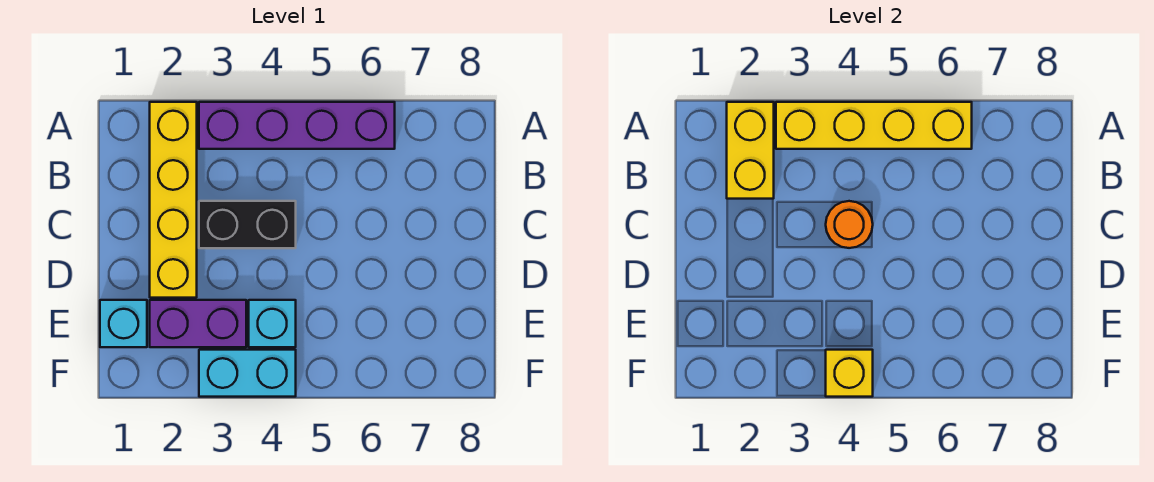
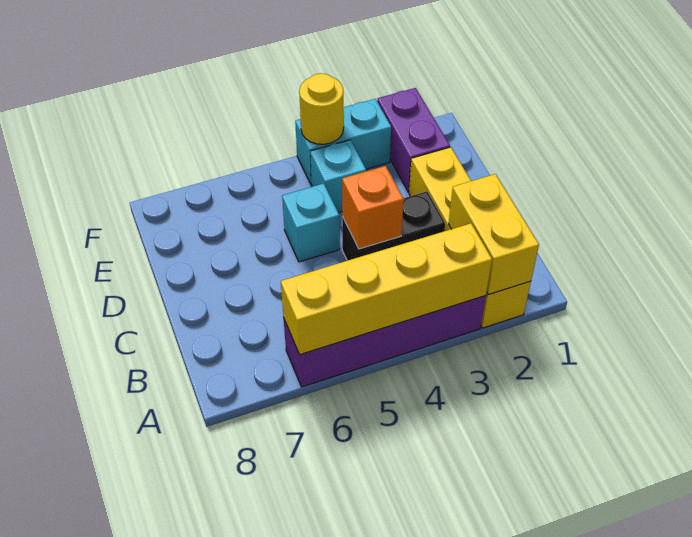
orange 1x1 round brick [826,201,873,248] -> orange 1x1 brick [342,166,404,249]
cyan 1x1 brick [100,300,147,347] -> cyan 1x1 brick moved to [282,183,340,262]
purple 1x2 brick [150,300,246,347] -> purple 1x2 brick turned to [377,88,450,192]
yellow 1x1 brick [826,350,873,397] -> yellow 1x1 round brick [299,73,344,144]

